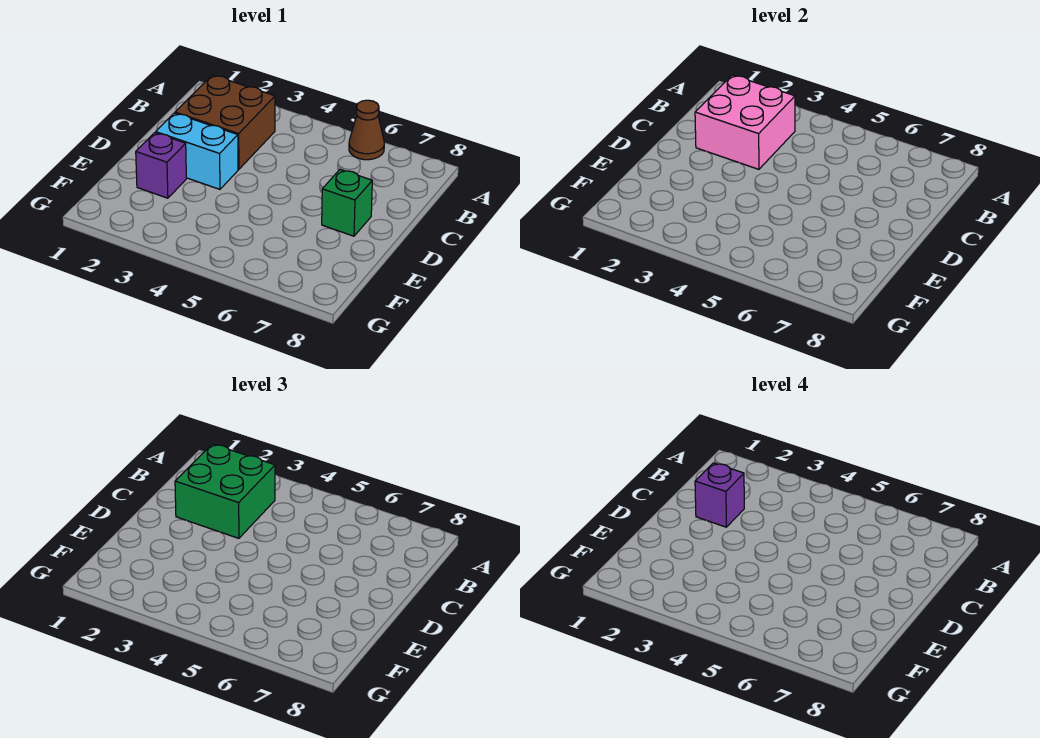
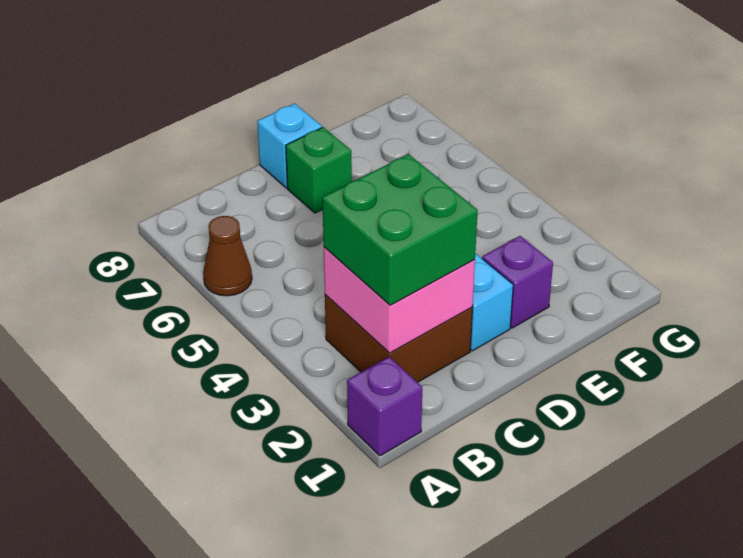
purple 1x1 brick [695,463,744,527] -> purple 1x1 brick moved to [347,357,422,456]
none -> cyan 1x1 brick [257,104,322,188]

